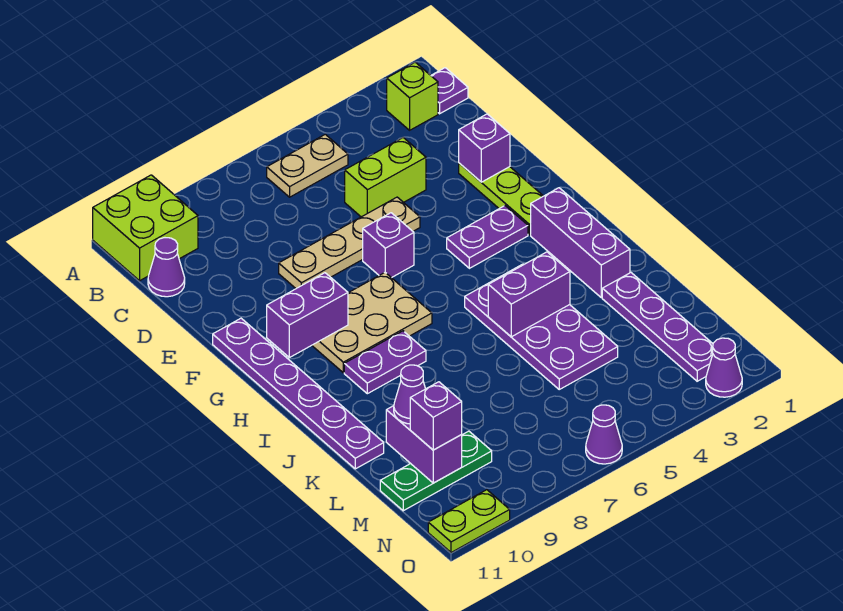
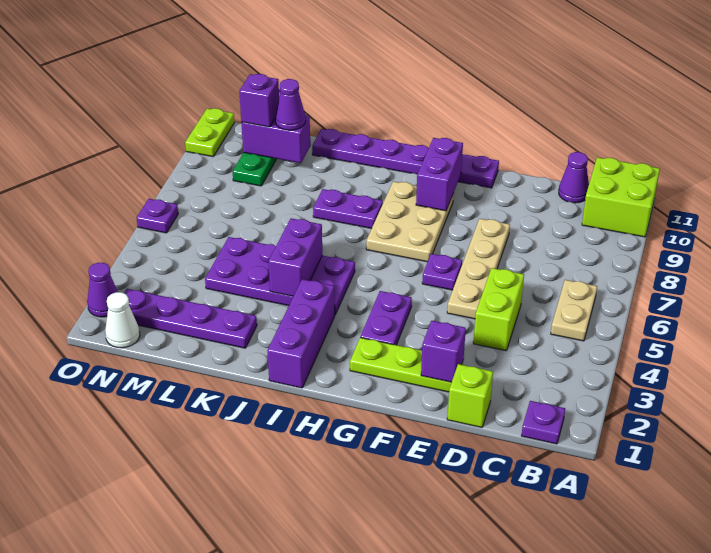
lime 1x1 brick [387,62,438,130] -> lime 1x1 brick moved to [447,364,493,427]
purple 1x1 brick [363,213,414,278] -> purple 1x1 plate [422,254,462,290]
purple 1x3 brick [531,188,630,298] -> purple 1x3 brick turned to [267,279,335,388]
purple 1x2 plate [344,331,426,394] -> purple 1x2 plate turned to [313,189,383,229]
none -> white 1x1 cone [105,292,140,348]
purple 1x1 cone [586,405,622,464] -> purple 1x1 plate [137,199,178,233]

